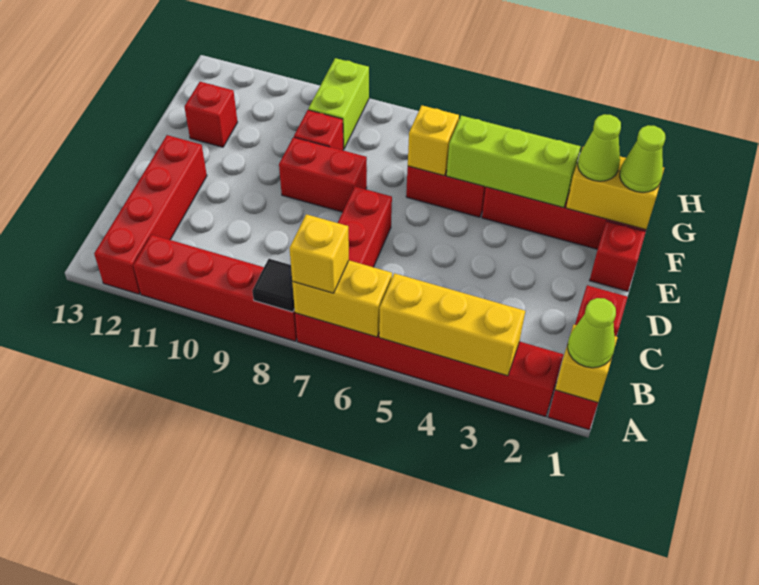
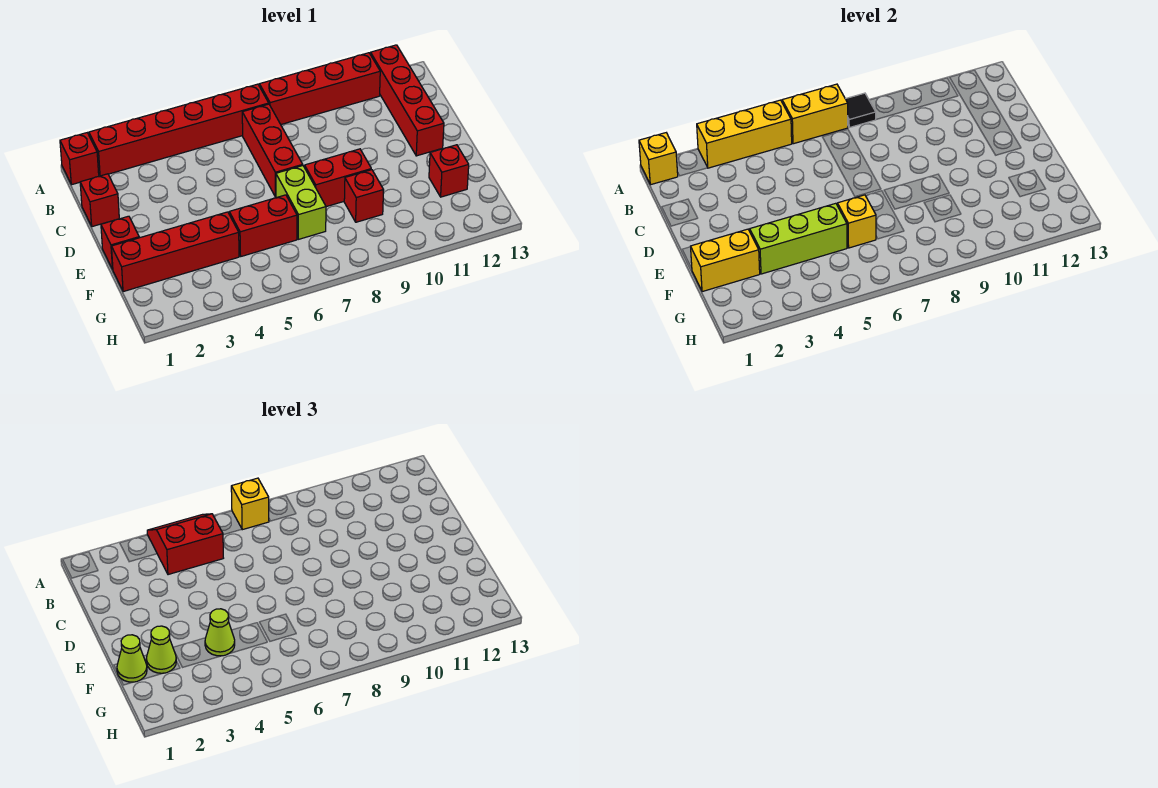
lime 1x1 cone [568,298,616,368] -> lime 1x1 cone moved to [205,609,235,656]
none -> red 2x2 slope [147,514,223,575]
lime 1x2 brick [308,58,369,149] -> lime 1x2 brick moved to [276,166,326,239]

